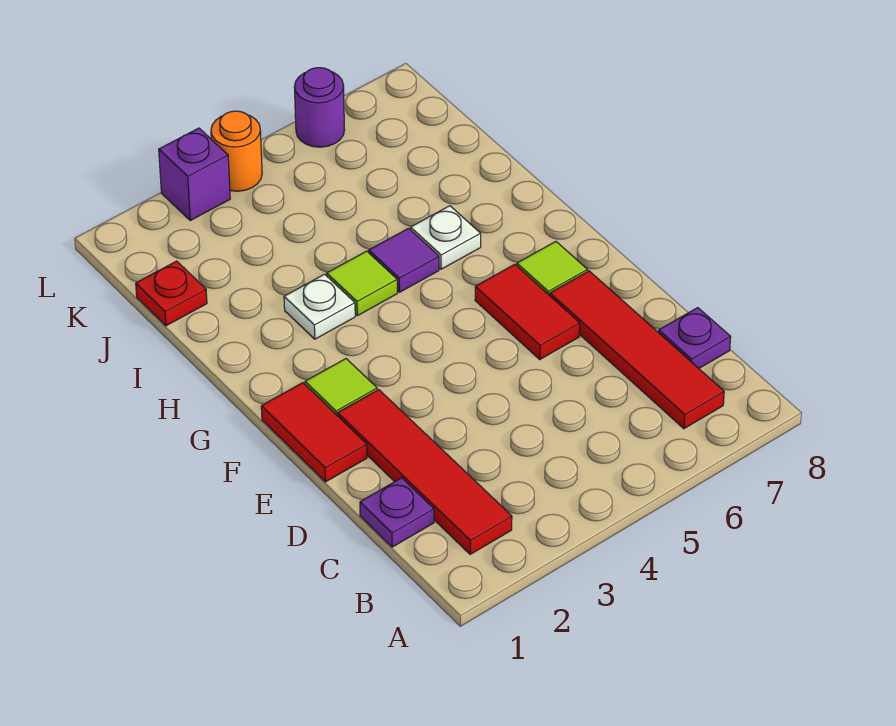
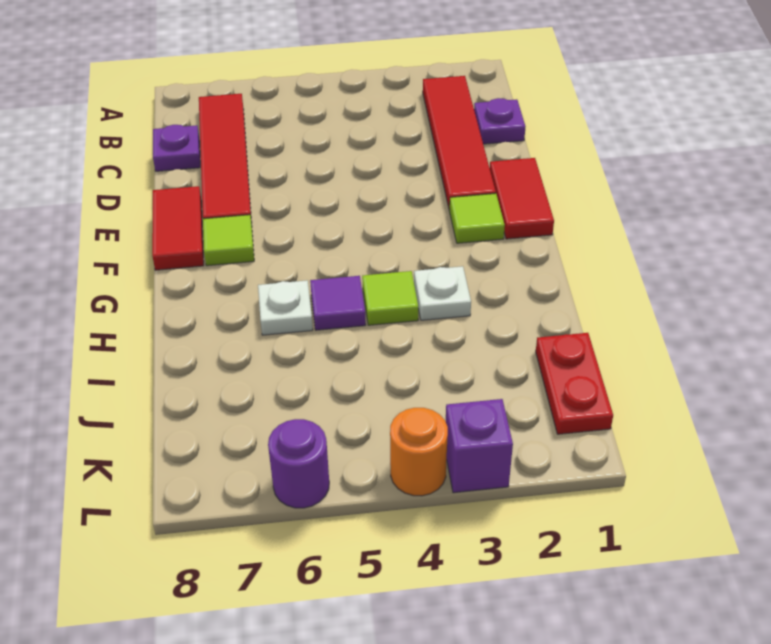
red 1x2 tile [475,264,580,359] -> red 1x2 tile moved to [152,186,204,270]
red 1x1 plate [136,261,207,326] -> red 1x2 plate [536,333,613,434]

